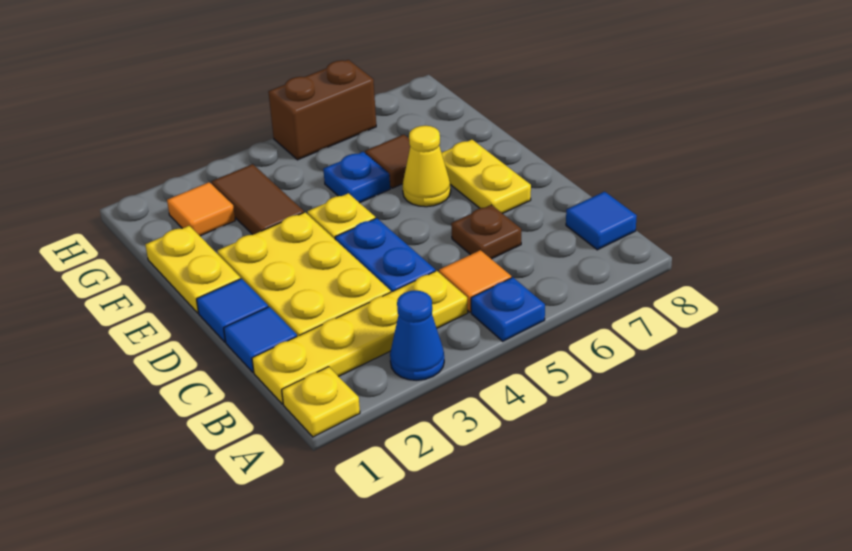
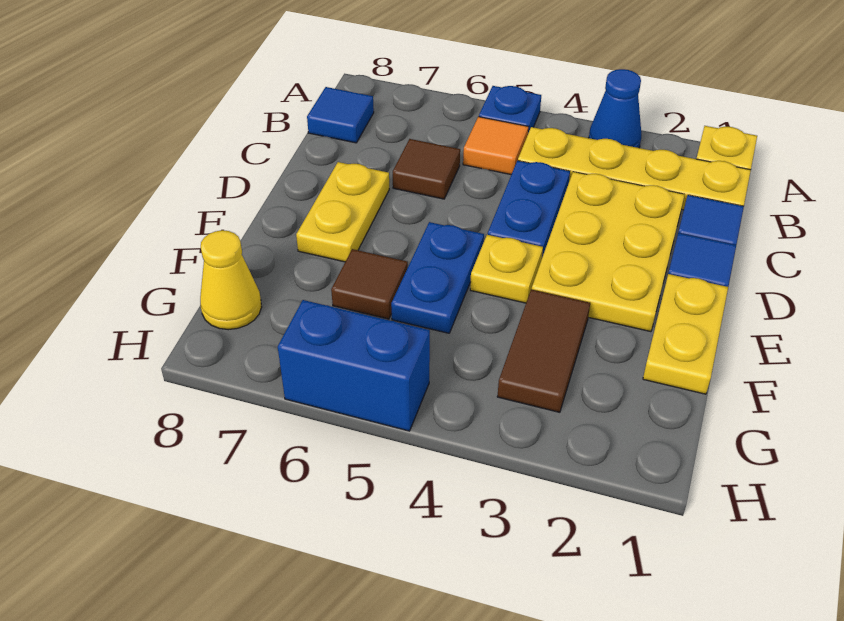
brown 1x1 plate [451,205,521,259] -> brown 1x1 tile [393,139,460,199]
yellow 1x1 cone [402,126,451,207] -> yellow 1x1 cone moved to [200,230,262,330]
blue 1x1 plate [323,152,390,203] -> blue 1x2 plate [391,222,484,333]
orange 1x1 tile [167,182,235,236] -> none
brown 1x2 brick [268,60,376,160] -> blue 1x2 brick [278,300,430,431]

